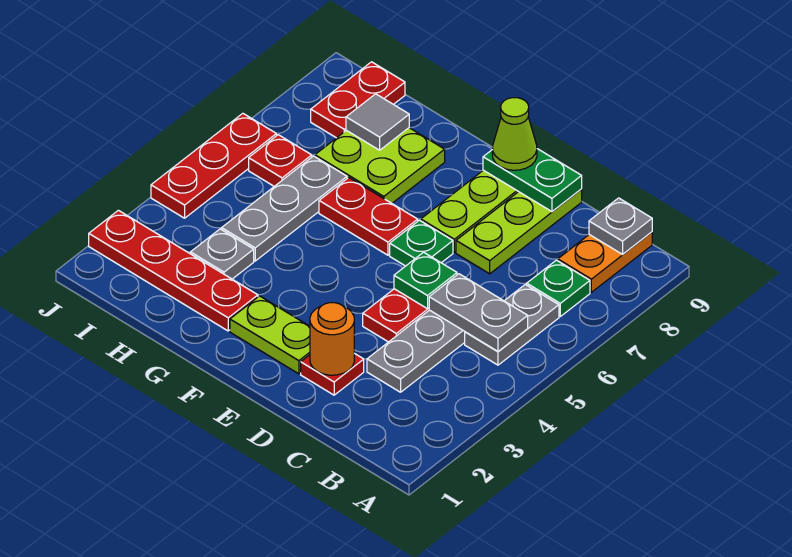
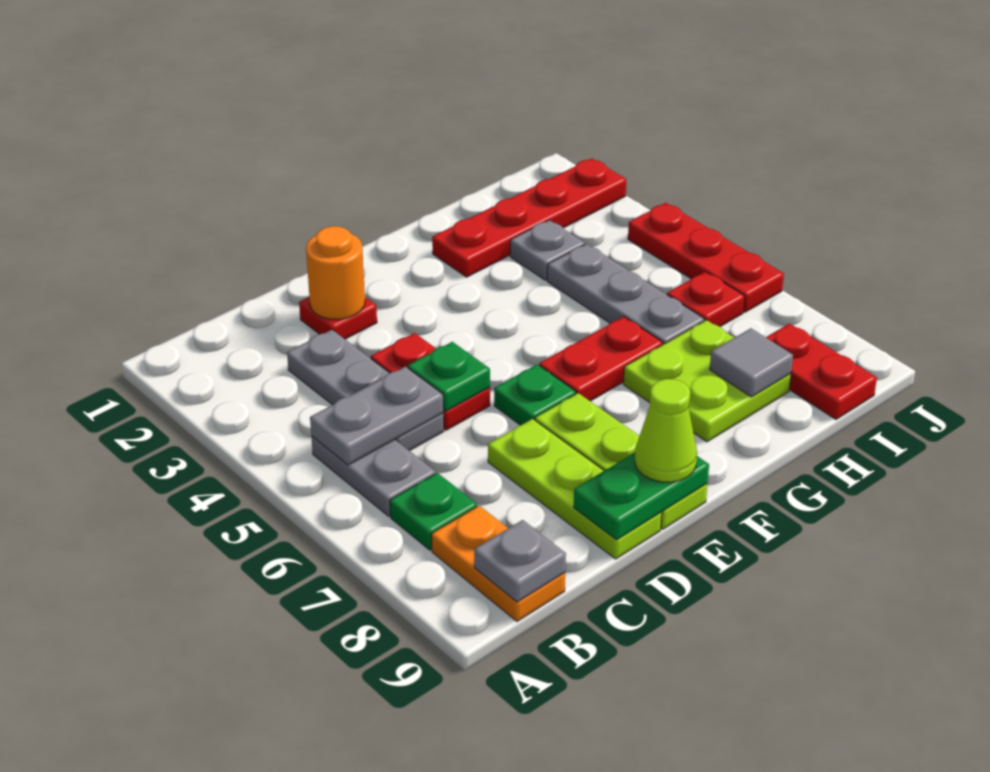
lime 1x2 plate [230,296,310,374] -> none

